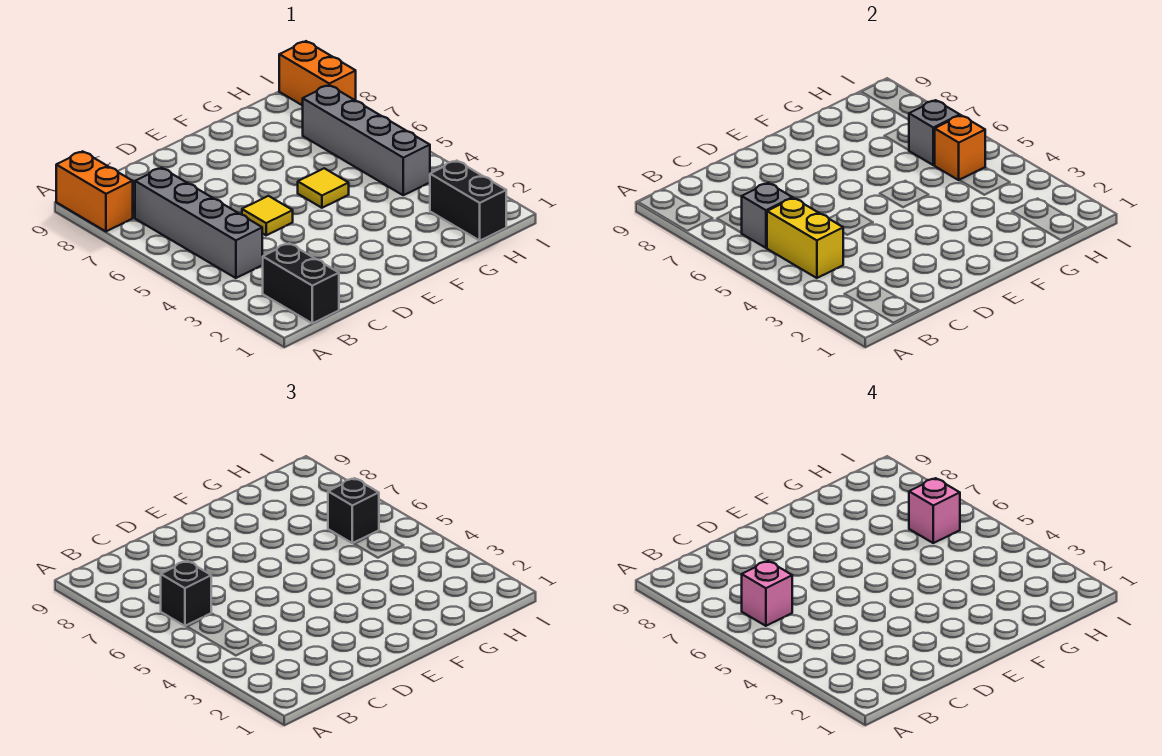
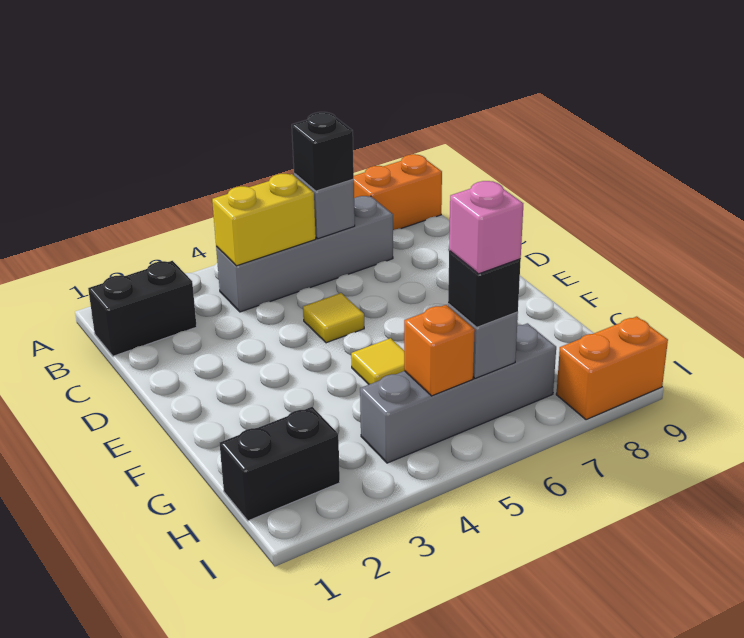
pink 1x1 brick [742,561,792,626] -> none

